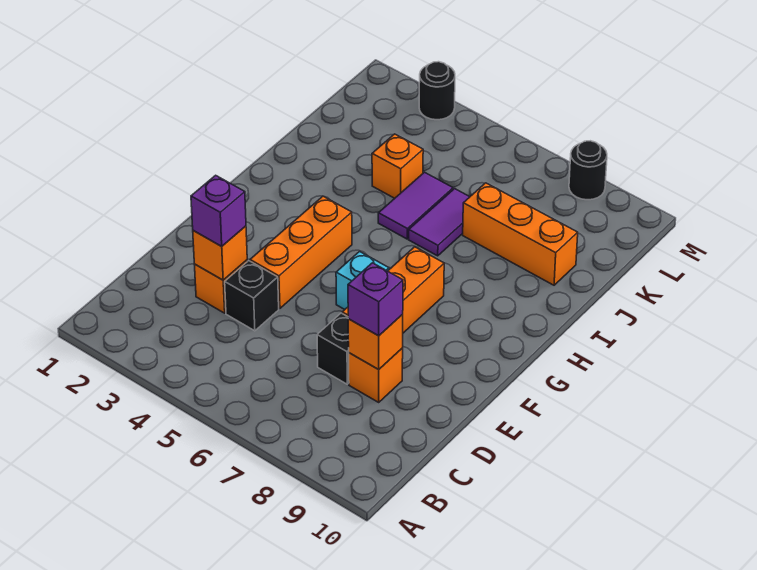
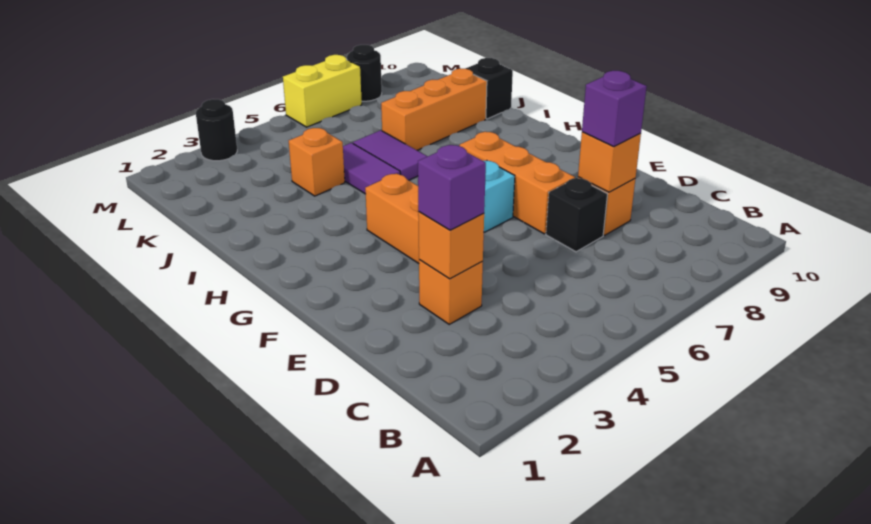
black 1x1 brick [225,261,279,331] -> black 1x1 brick moved to [466,58,513,119]
none -> yellow 1x2 brick [283,55,362,127]

